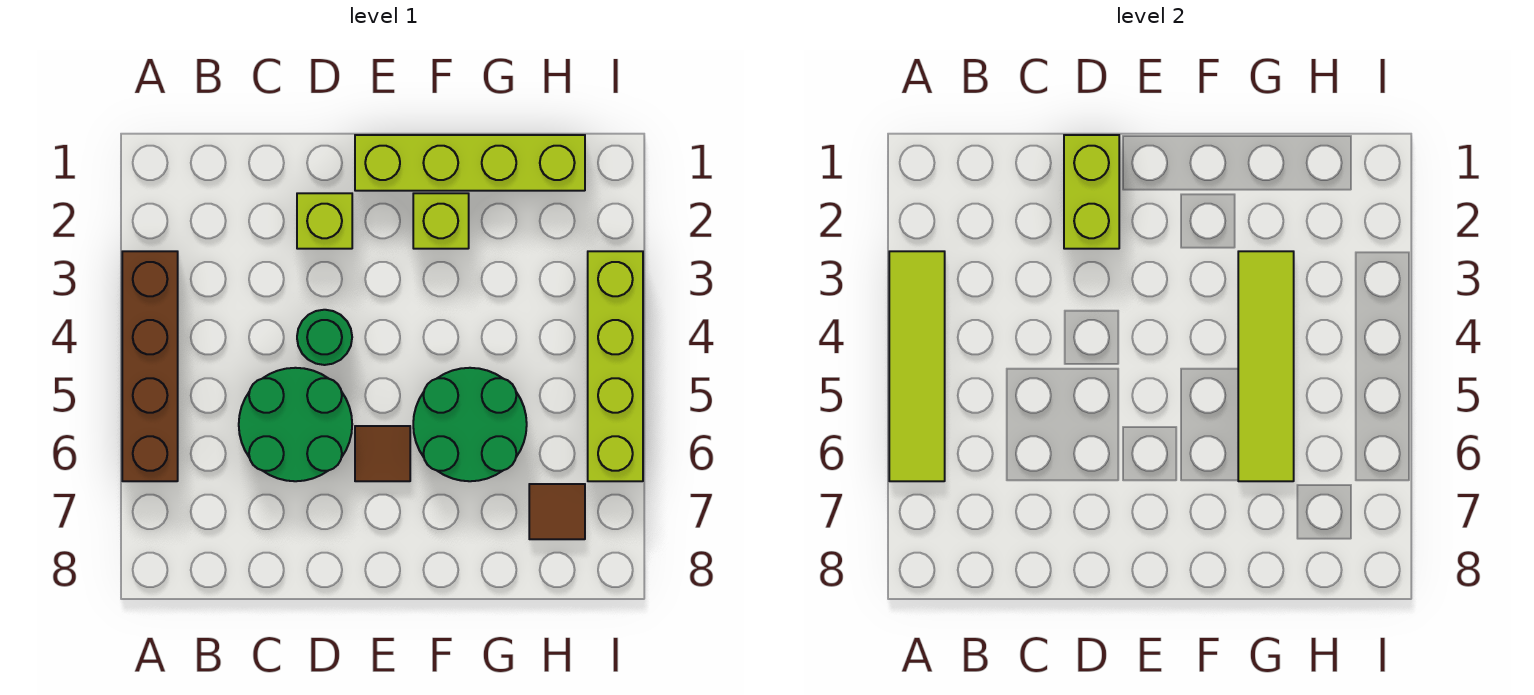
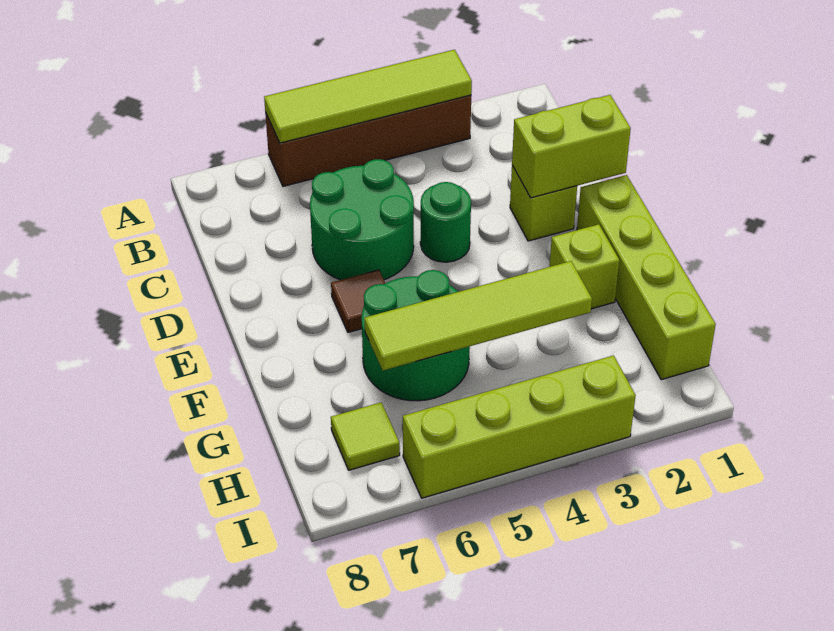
brown 1x1 tile [529,484,585,539] -> lime 1x1 tile [331,402,400,470]

